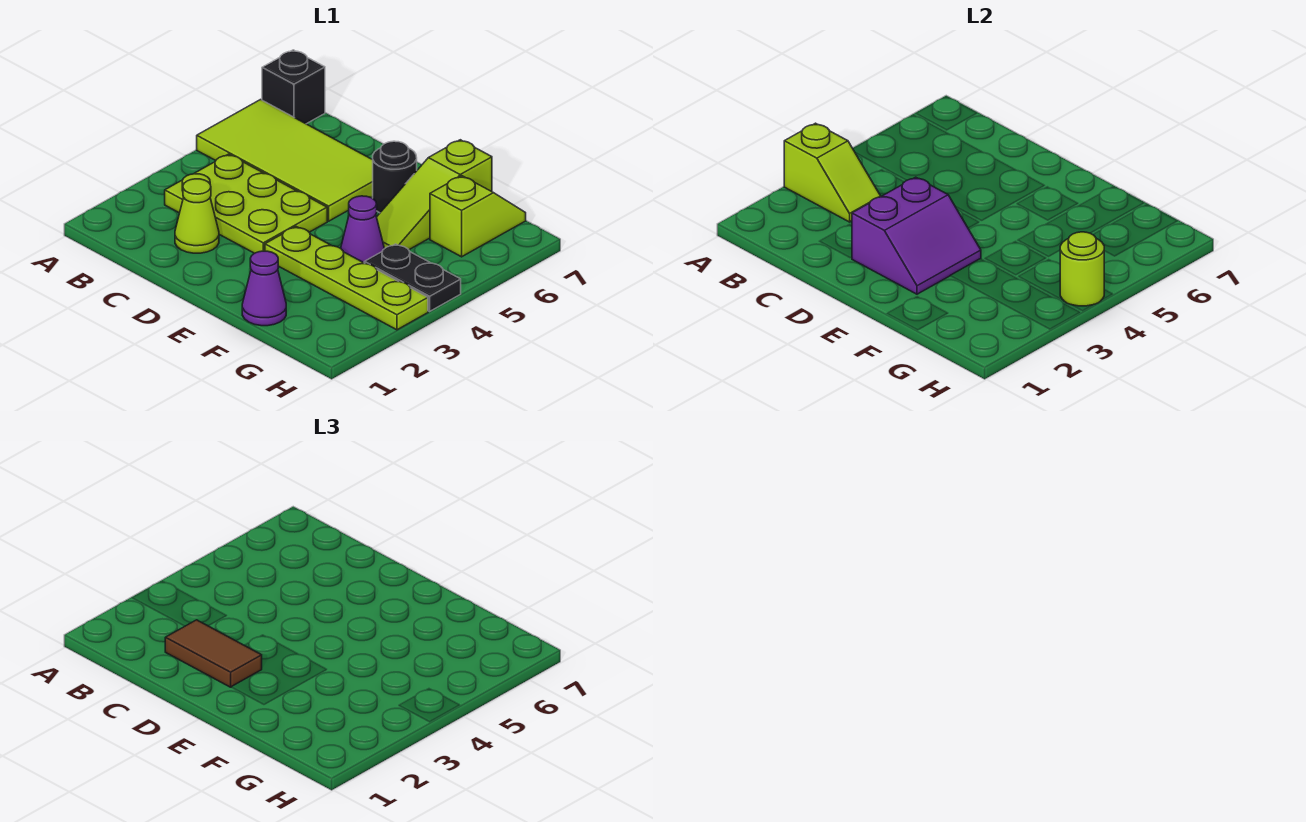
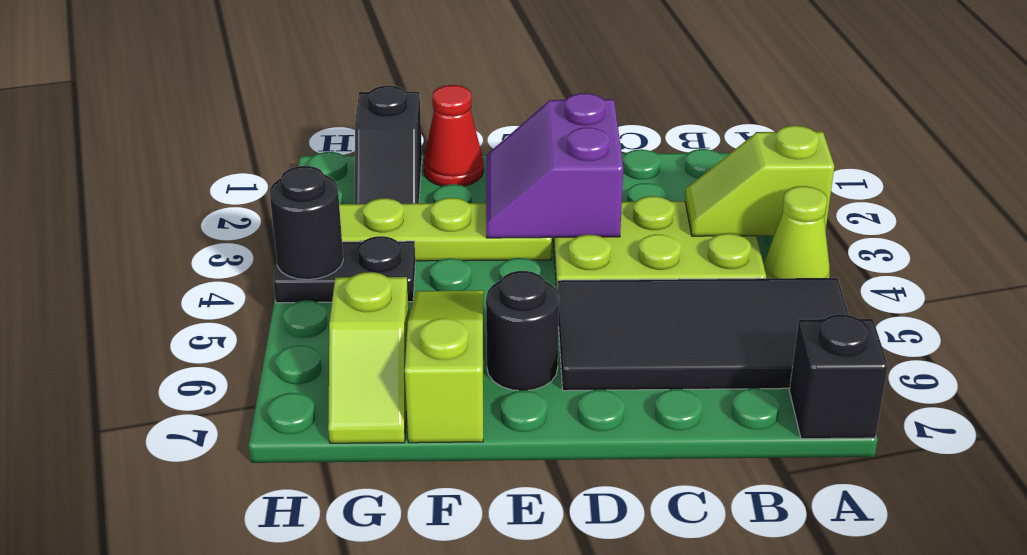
lime 2x4 tile [197,100,373,221] -> black 2x4 tile [557,278,849,391]
lime 1x1 cone [175,179,219,253] -> lime 1x1 cone moved to [764,186,830,278]
brown 1x2 tile [165,620,262,687] -> none
purple 1x1 cone [242,251,286,326] -> red 1x1 cone [424,85,484,186]
purple 1x1 cone [341,196,384,263] -> none
none -> black 1x2 slope [355,86,422,204]
lime 1x1 round brick [1060,232,1104,306] -> black 1x1 round brick [269,166,343,280]

